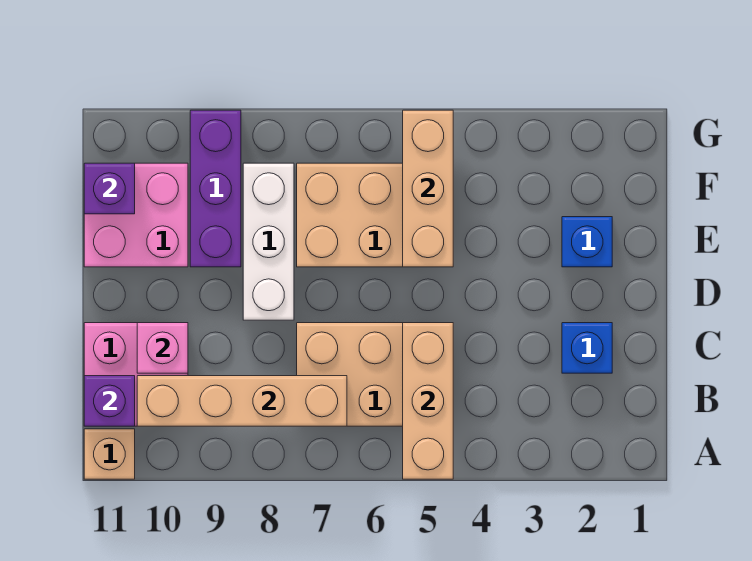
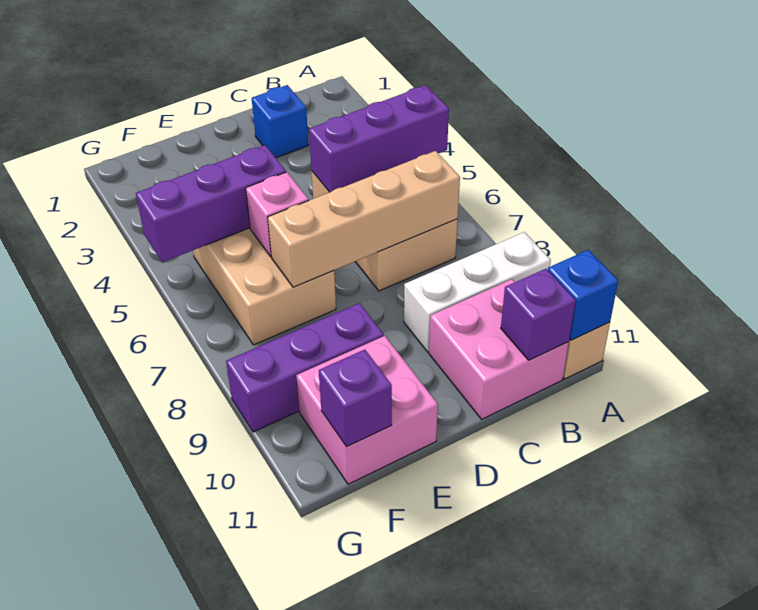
tan 1x3 brick [403,323,453,479] -> purple 1x3 brick [309,85,449,192]
tan 1x4 brick [137,376,347,426] -> tan 1x4 brick turned to [268,151,460,287]
pink 1x1 brick [137,323,188,373] -> pink 1x1 brick moved to [246,172,309,257]
white 1x3 brick [243,163,294,320] -> white 1x3 brick moved to [404,232,551,352]
blue 1x1 brick [562,217,612,267] -> blue 1x1 brick moved to [548,250,618,340]
tan 1x3 brick [403,110,453,267] -> purple 1x3 brick [136,145,286,262]

